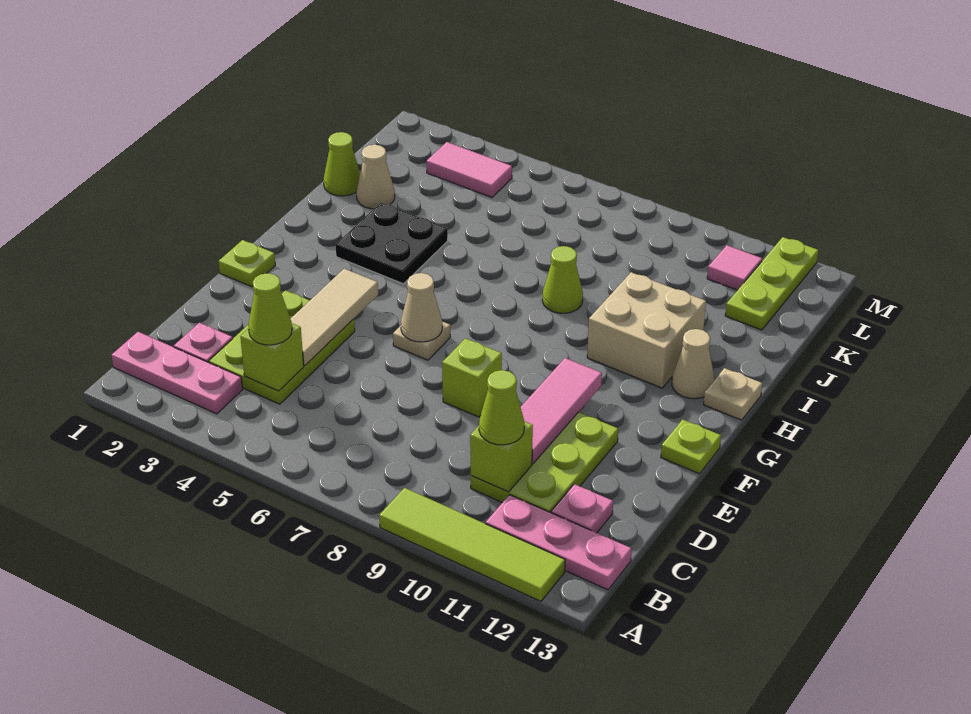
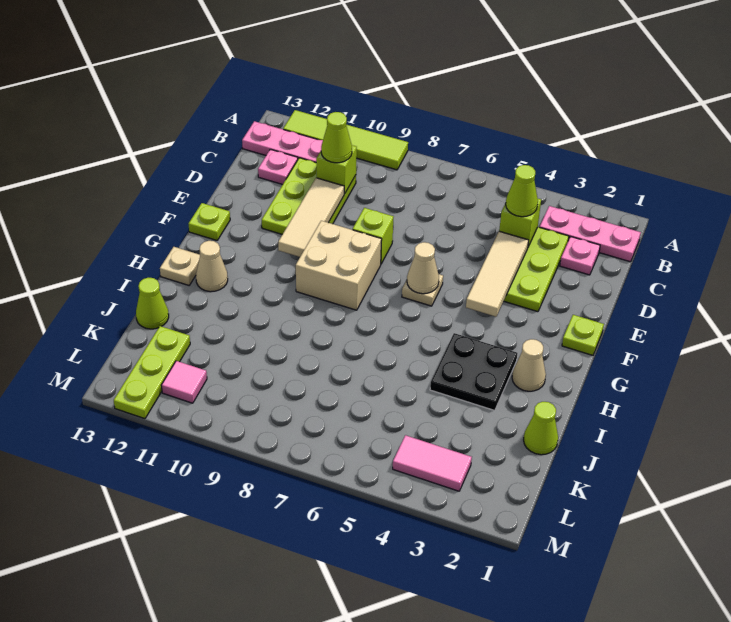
pink 1x3 tile [521,358,602,464] -> tan 1x3 tile [278,178,344,257]
tan 2x2 brick [587,272,706,388] -> tan 2x2 brick moved to [296,221,382,310]
lime 1x1 cone [542,246,583,313] -> lime 1x1 cone moved to [136,278,169,329]
tan 1x1 cone [356,145,395,209] -> tan 1x1 cone moved to [512,339,546,391]

